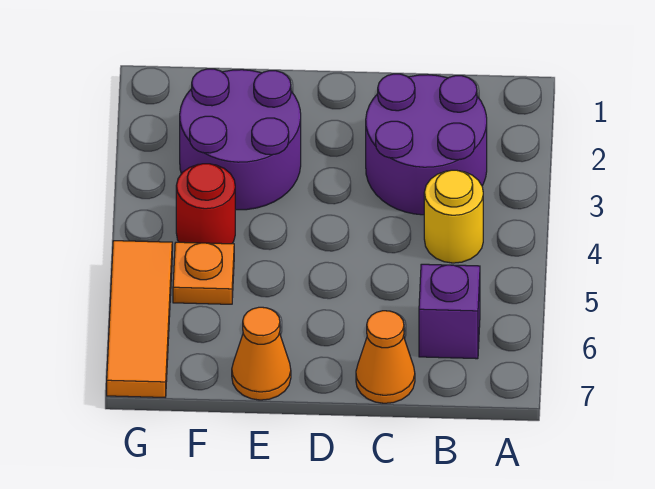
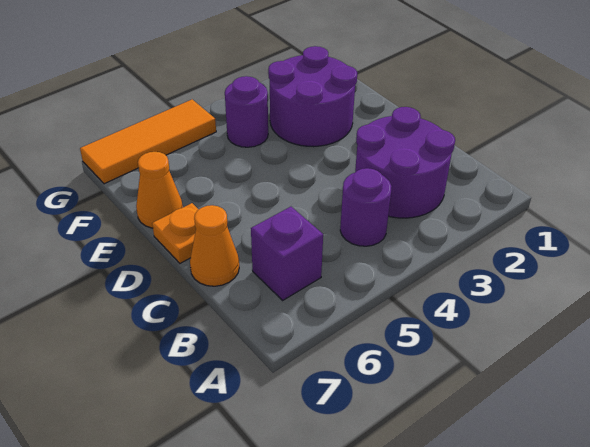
yellow 1x1 round brick [424,170,483,263] -> purple 1x1 round brick [340,168,392,246]
red 1x1 round brick [176,164,235,244] -> purple 1x1 round brick [225,76,268,147]
orange 1x1 plate [173,242,234,304] -> orange 1x1 plate moved to [152,203,199,263]

